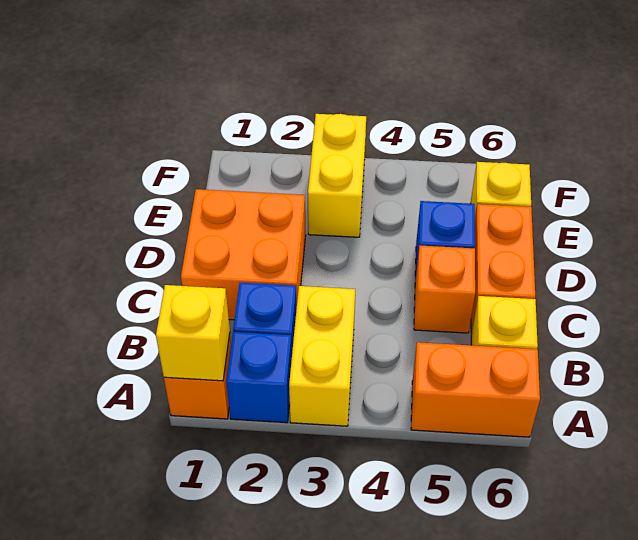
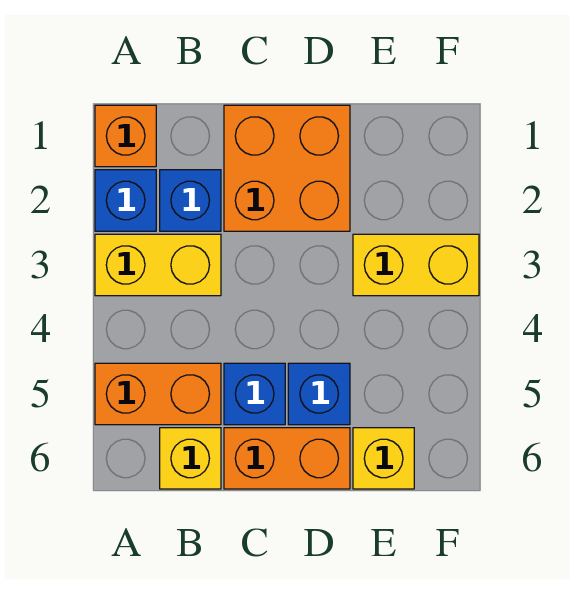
yellow 1x1 brick [156,285,230,381] -> none
orange 1x2 brick [411,342,540,437] -> orange 1x2 brick turned to [95,363,221,425]
orange 1x1 brick [414,245,475,333] -> blue 1x1 brick [224,363,285,425]

